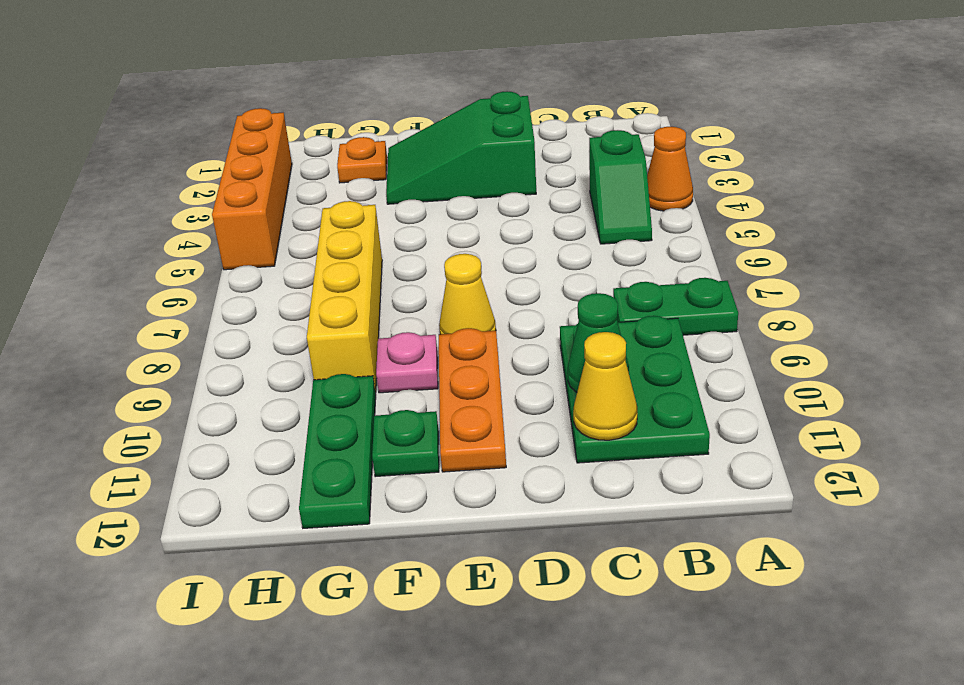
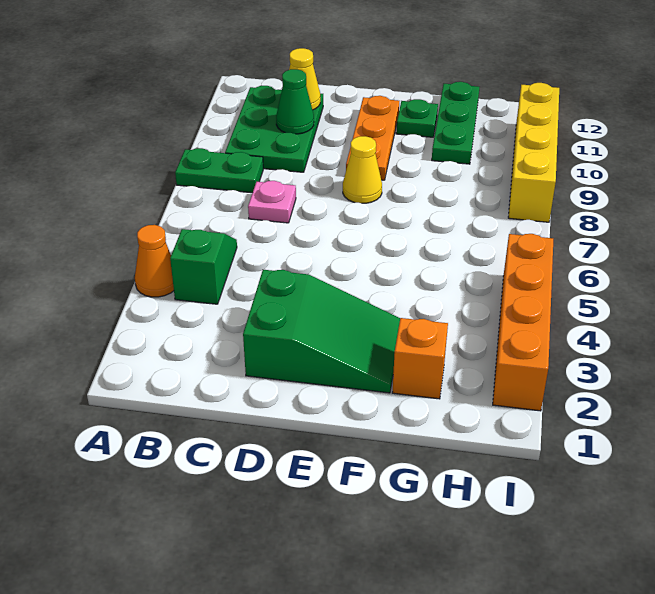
pink 1x1 plate [376,332,438,393] -> pink 1x1 plate moved to [248,181,296,223]
orange 1x1 plate [337,137,387,183] -> orange 1x1 brick [392,318,448,399]
yellow 1x4 brick [307,201,382,393] -> yellow 1x4 brick moved to [508,83,559,222]

